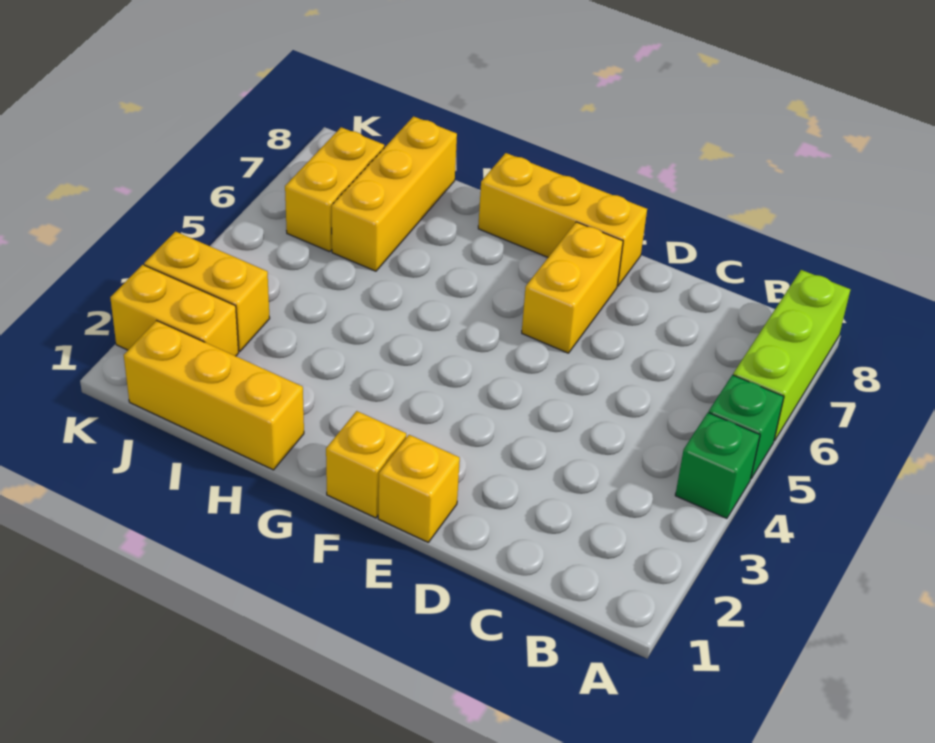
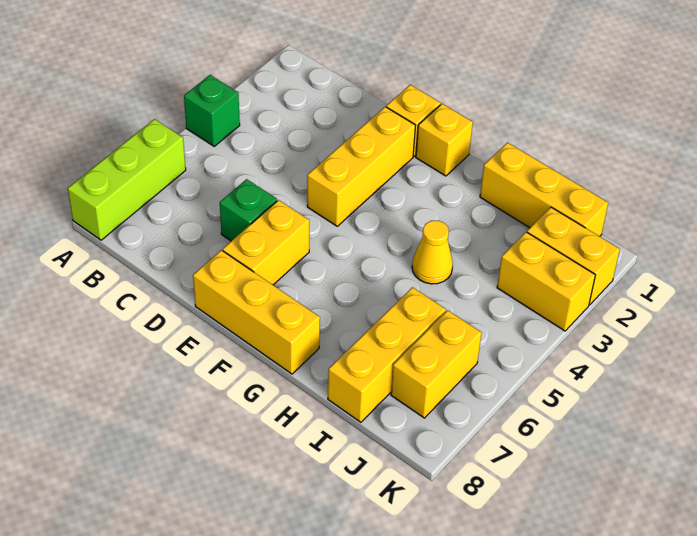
green 1x1 brick [709,375,784,478] -> green 1x1 brick moved to [220,179,277,241]
none -> yellow 1x3 brick [307,107,416,226]
none -> yellow 1x1 cone [412,220,453,284]

